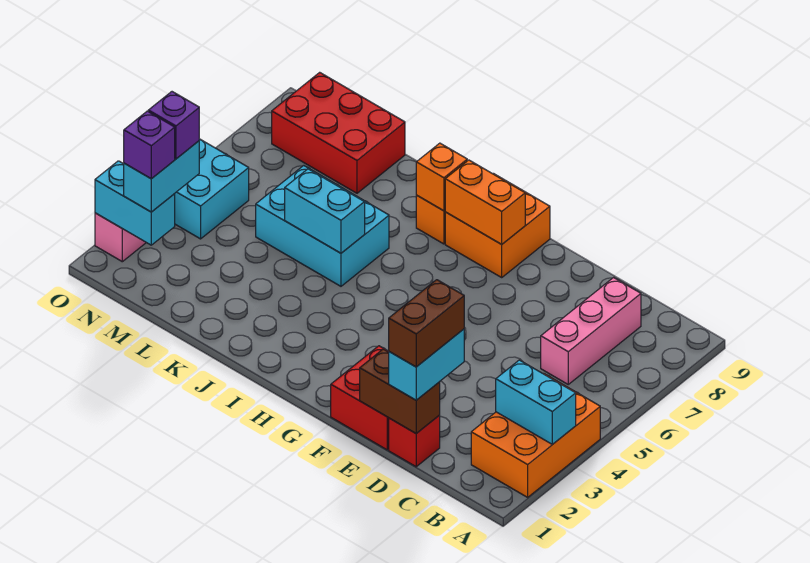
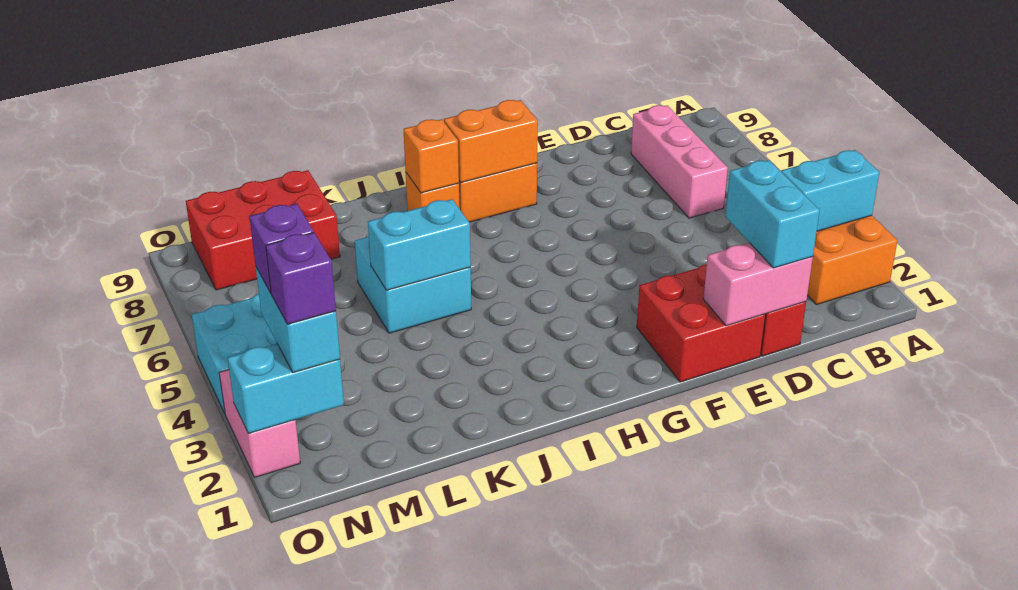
brown 1x2 brick [360,349,440,433] -> pink 1x2 brick [703,243,813,326]
brown 1x2 brick [389,280,464,367] -> none
cyan 2x3 brick [256,166,389,286] -> cyan 2x2 brick [355,237,471,333]

